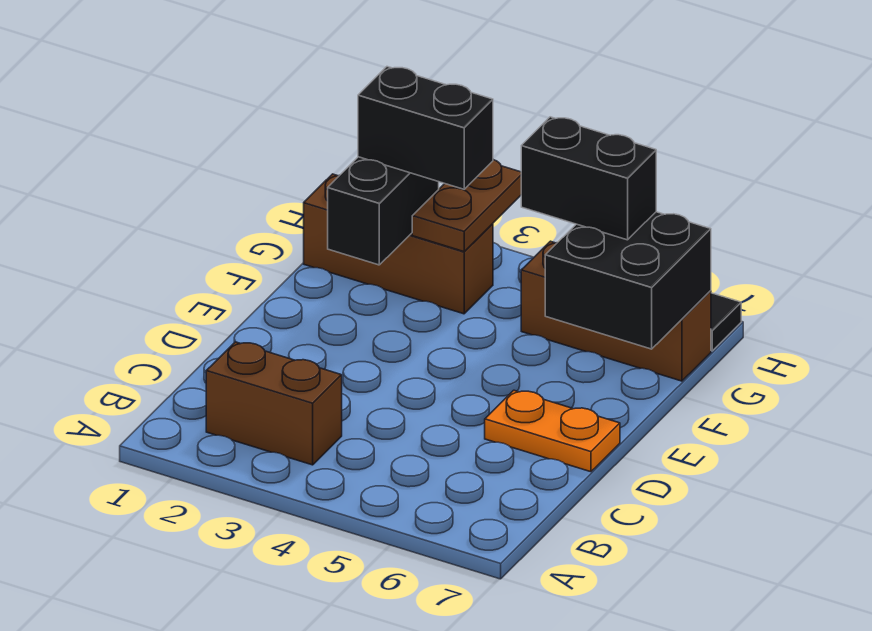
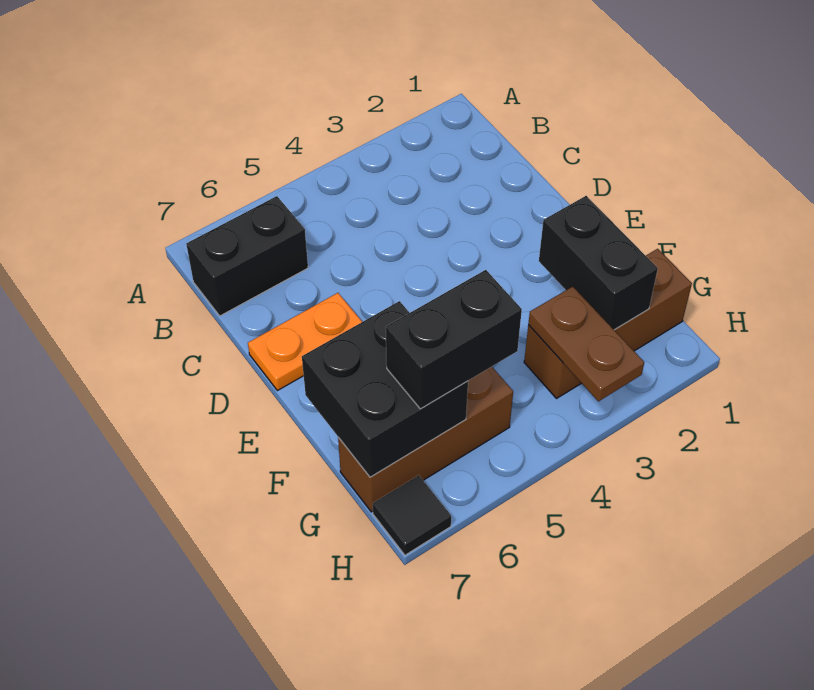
brown 1x2 brick [206,342,342,465] -> none
black 1x2 brick [358,67,493,189] -> black 1x2 brick moved to [186,196,308,316]

